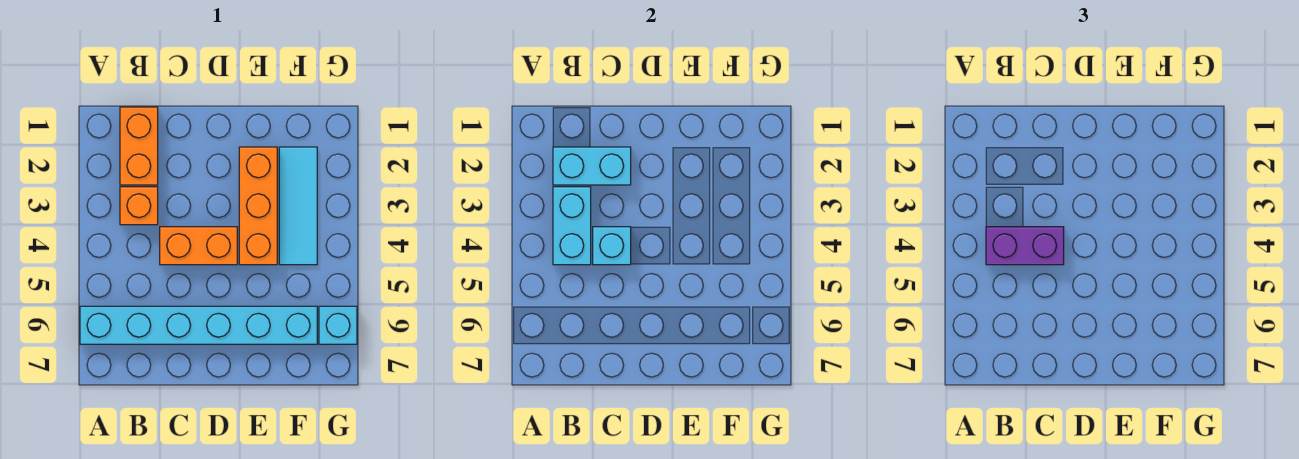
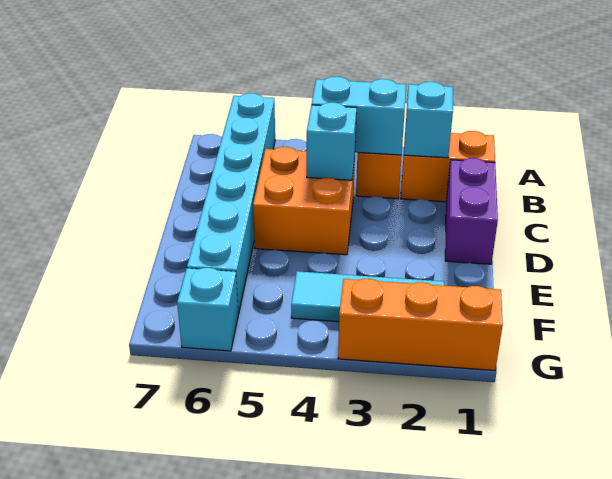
cyan 1x2 brick [553,147,631,185] -> cyan 1x1 brick [404,82,453,158]
purple 1x2 brick [986,227,1064,265] -> purple 1x2 brick moved to [445,158,498,264]
orange 1x2 brick [160,227,237,265] -> orange 2x2 brick [253,147,355,255]
orange 1x3 brick [239,147,277,265] -> orange 1x3 brick moved to [338,278,503,370]

